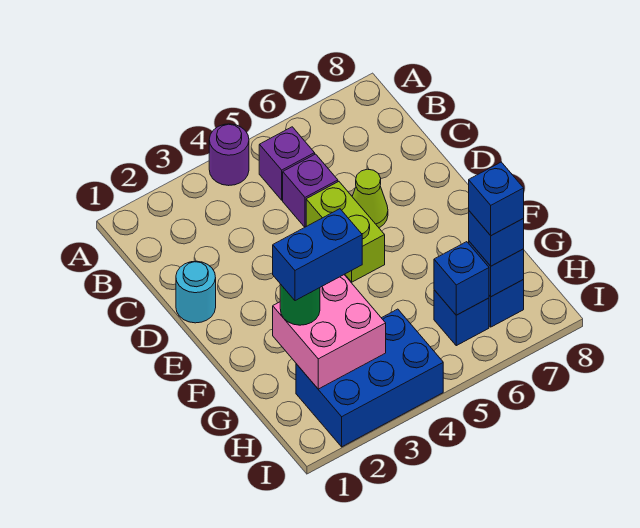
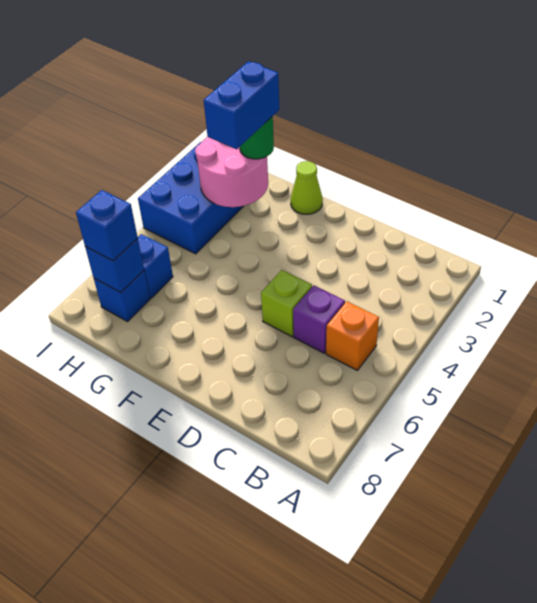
purple 1x1 round brick [209,124,249,186] -> none
purple 1x1 brick [259,127,315,200] -> orange 1x1 brick [326,301,379,370]
cyan 1x1 round brick [176,261,216,323] -> none
lime 1x2 brick [306,182,385,282] -> lime 1x1 brick [261,270,312,337]
lime 1x1 cone [352,169,388,228] -> lime 1x1 cone moved to [291,161,323,214]
pink 2x2 brick [273,275,386,389] -> pink 2x2 round brick [195,137,268,207]
blue 1x1 brick [434,242,489,315] -> none
blue 1x1 brick [469,162,524,236] -> none

